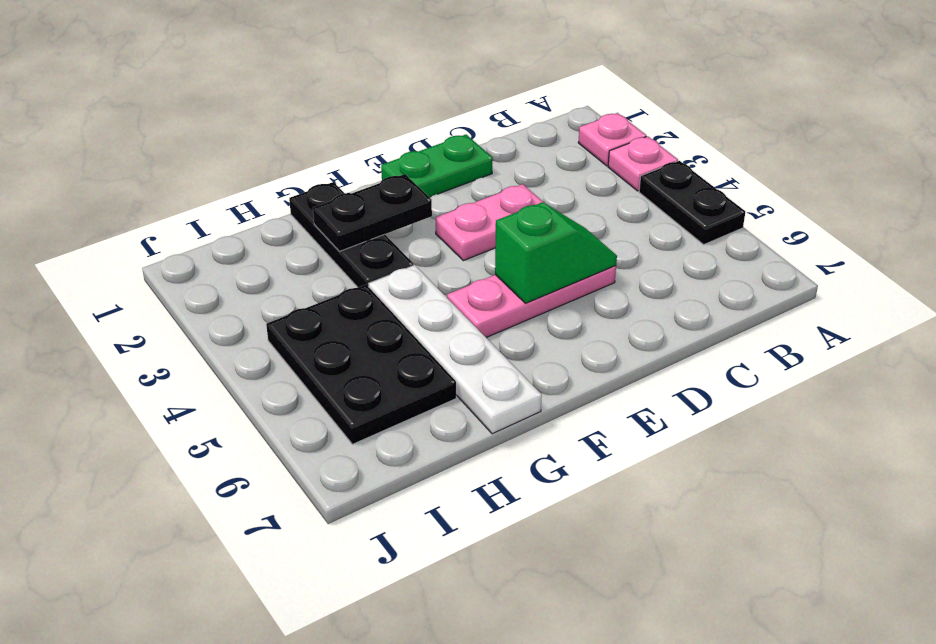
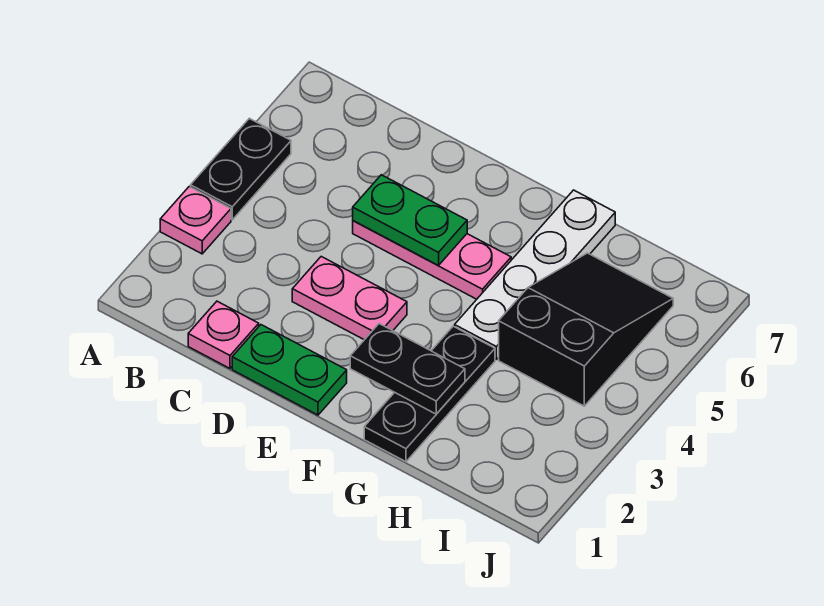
pink 1x1 plate [578,113,646,166] -> pink 1x1 plate moved to [188,301,259,368]
green 1x2 slope [495,202,617,303] -> green 1x2 plate [353,175,467,265]
black 2x3 plate [266,284,456,444] -> black 2x3 slope [499,253,673,406]

